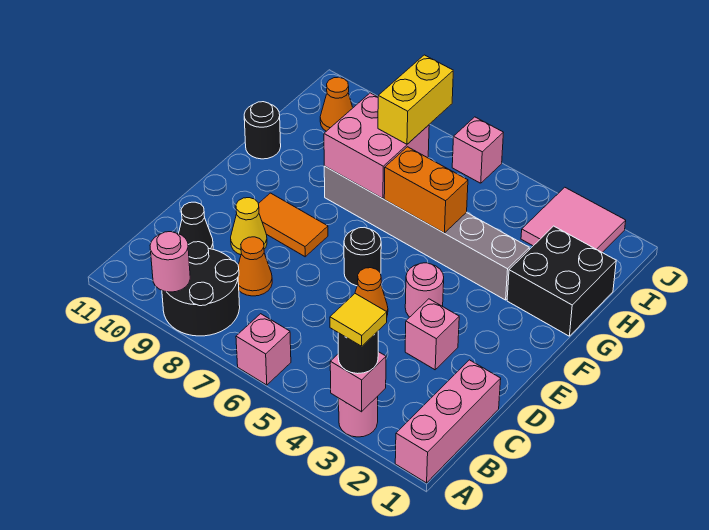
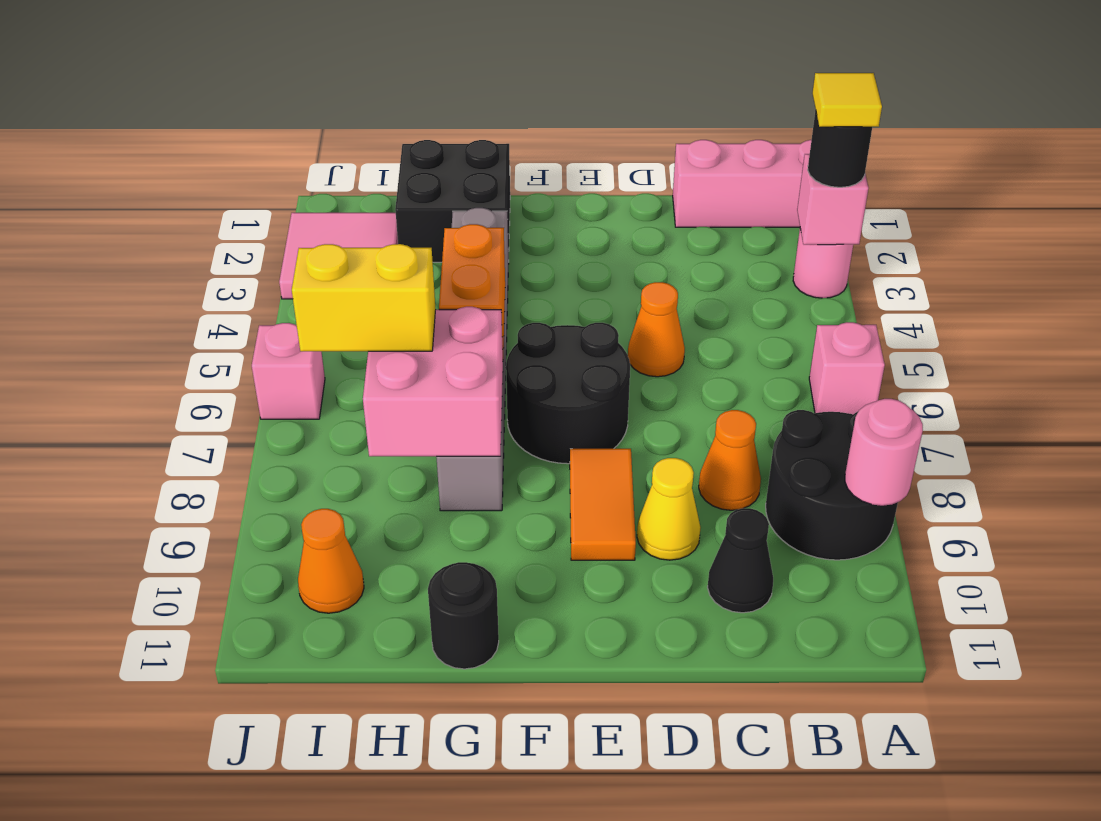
pink 1x1 brick [405,299,459,370] -> none
pink 1x1 round brick [405,263,444,317] -> none
black 1x1 round brick [344,227,381,286] -> black 2x2 round brick [506,323,630,464]

